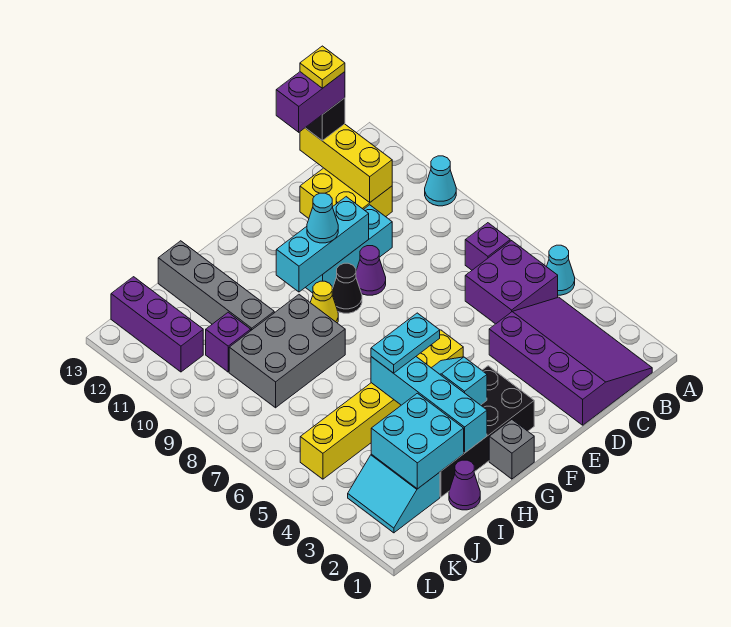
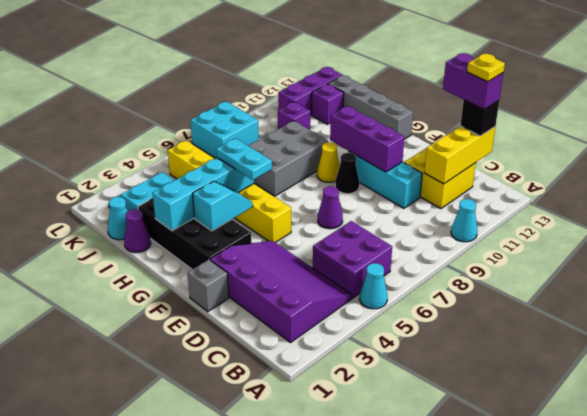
purple 3x4 slope [489,297,652,425] -> purple 3x4 slope turned to [210,241,352,343]
purple 1x1 brick [465,223,510,270] -> purple 1x1 brick moved to [312,84,344,124]
purple 1x1 cone [356,246,386,295] -> purple 1x1 cone moved to [318,186,343,229]
cyan 1x3 brick [276,197,369,292] -> purple 1x3 brick [330,106,404,172]
cyan 1x1 cone [307,193,338,243] -> cyan 1x1 cone moved to [108,197,128,240]
grey 1x1 brick [489,420,534,479] -> grey 1x1 brick moved to [188,260,229,312]
grey 2x3 brick [229,295,345,408] -> grey 2x3 brick turned to [249,121,328,196]
cyan 2x2 brick [371,393,464,489] -> cyan 2x2 brick moved to [190,101,259,158]
grey 1x4 brick [158,241,274,330] -> grey 1x4 brick turned to [329,75,413,139]

